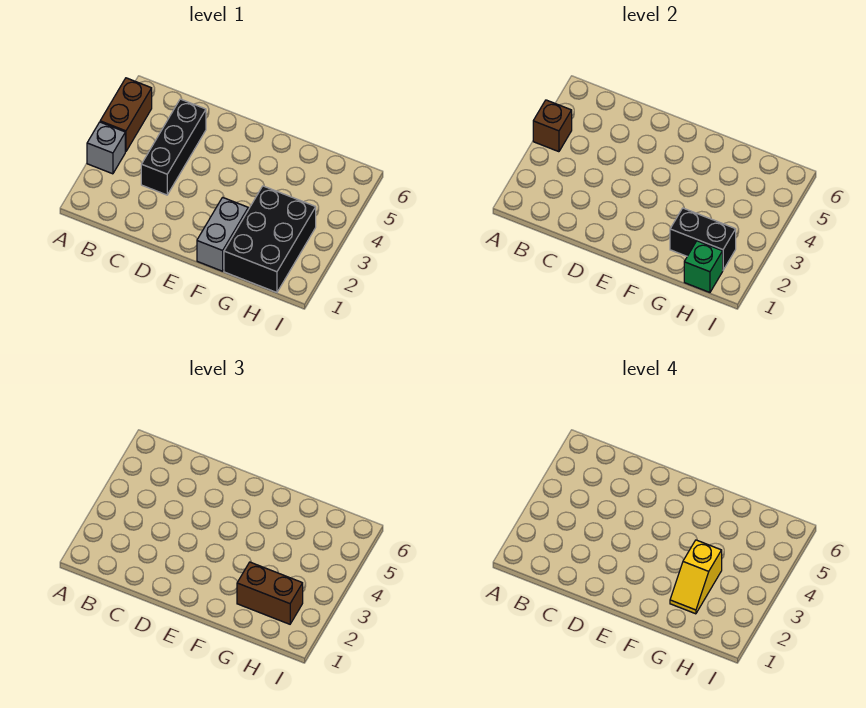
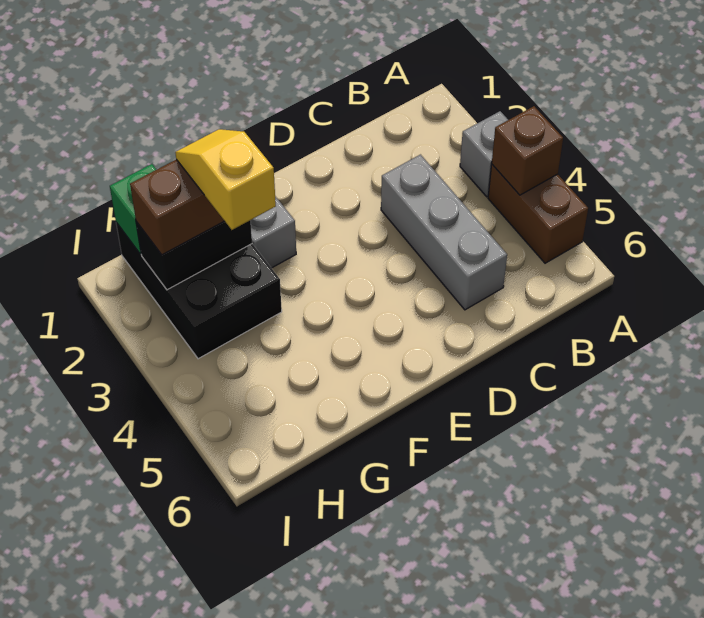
black 1x3 brick [141,99,206,195] -> grey 1x3 brick [381,155,507,310]

